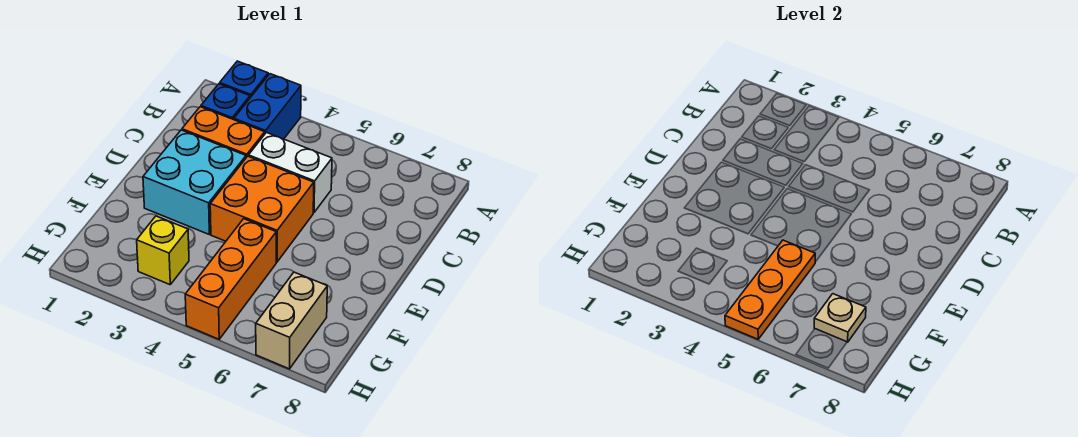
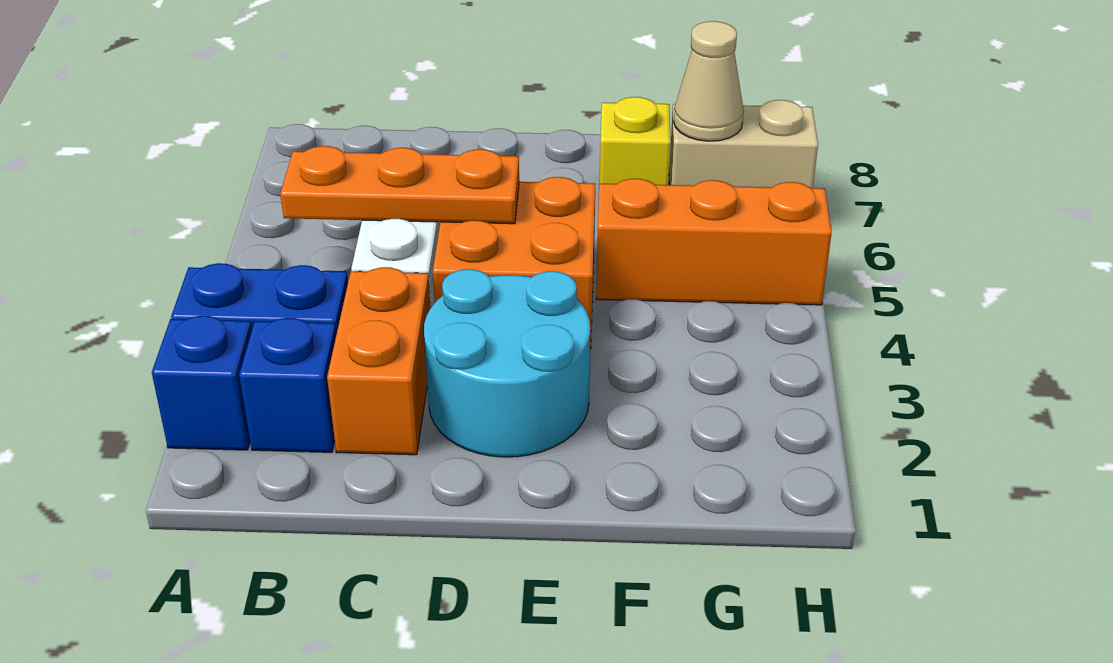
cyan 2x2 brick [143,130,246,234] -> cyan 2x2 round brick [424,269,590,457]
orange 1x3 plate [725,240,815,339] -> orange 1x3 plate moved to [280,146,519,224]
yellow 1x1 brick [137,216,189,285] -> yellow 1x1 brick moved to [600,97,671,185]
tan 1x1 plate [814,294,866,342] -> tan 1x1 cone [674,21,744,141]

